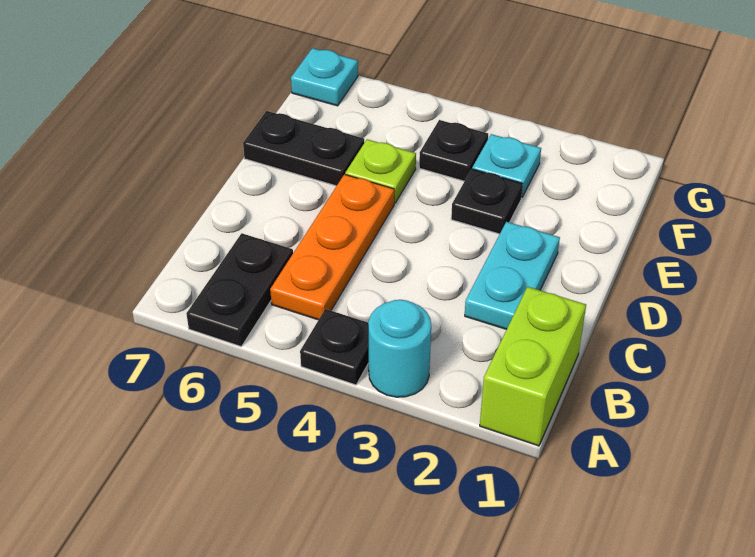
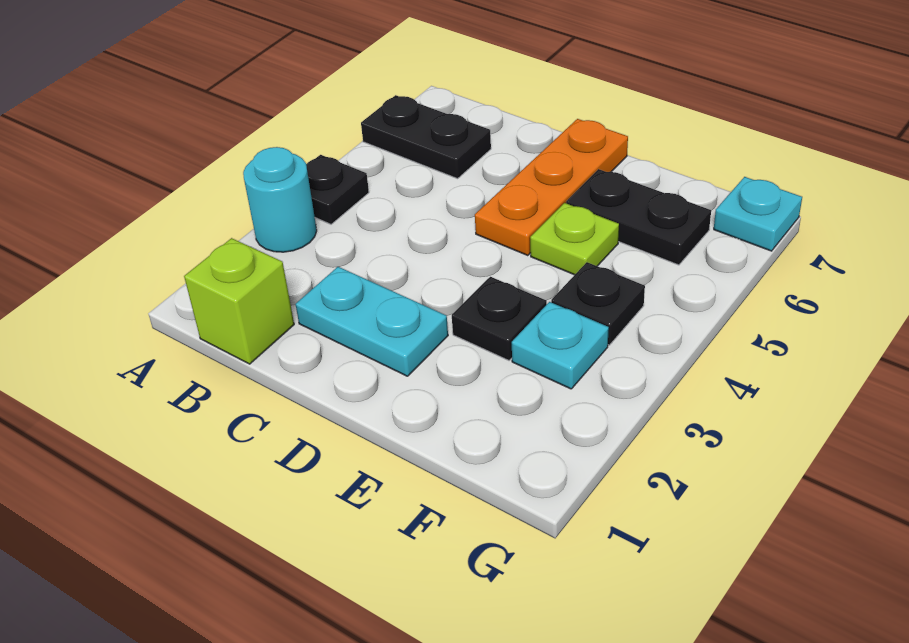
lime 1x2 brick [480,287,586,446] -> lime 1x1 brick [184,238,294,364]
orange 1x3 plate [270,174,394,320] -> orange 1x3 plate turned to [475,119,628,256]
black 1x2 plate [243,111,364,186] -> black 1x2 plate turned to [566,169,711,265]

